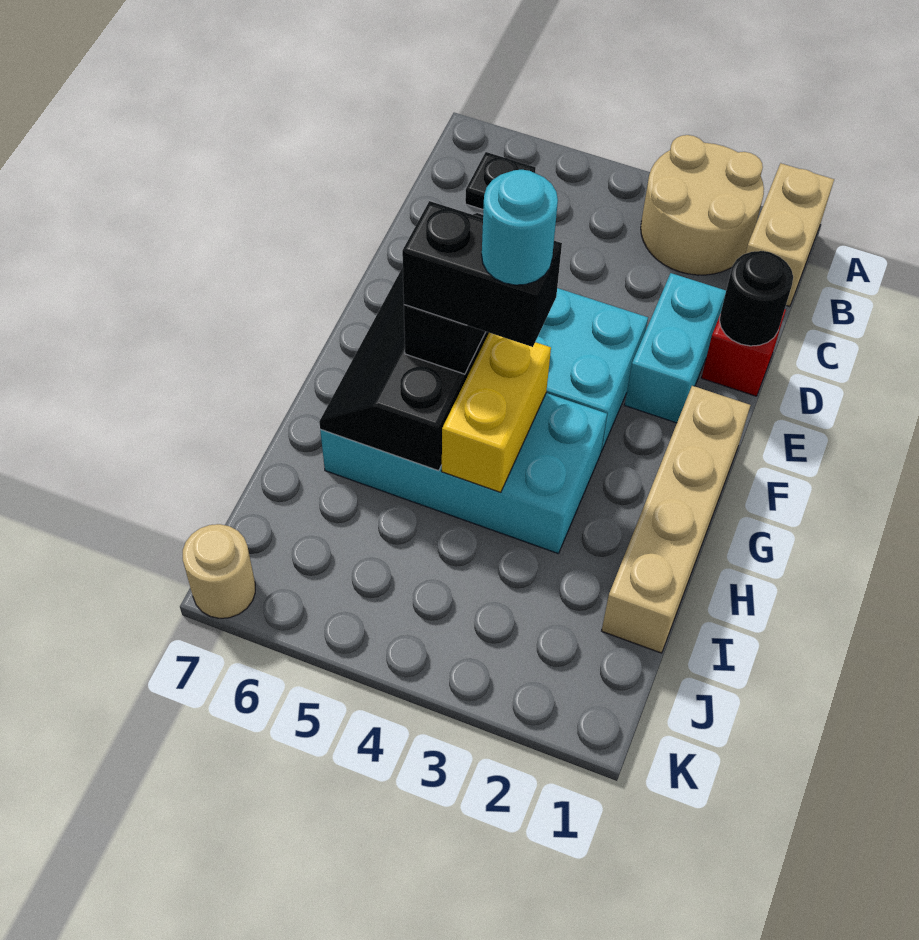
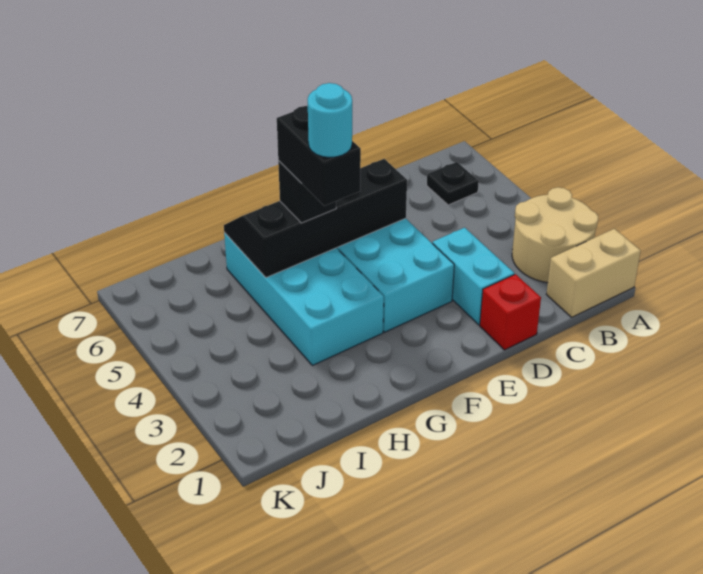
black 1x1 round brick [720,251,793,346] -> none
cyan 1x2 brick [625,273,726,423] -> cyan 1x2 brick turned to [432,228,514,325]
tan 1x4 brick [602,386,750,653] -> none
yellow 1x2 brick [442,333,551,492] -> none
tan 1x1 round brick [183,524,255,618] -> none

